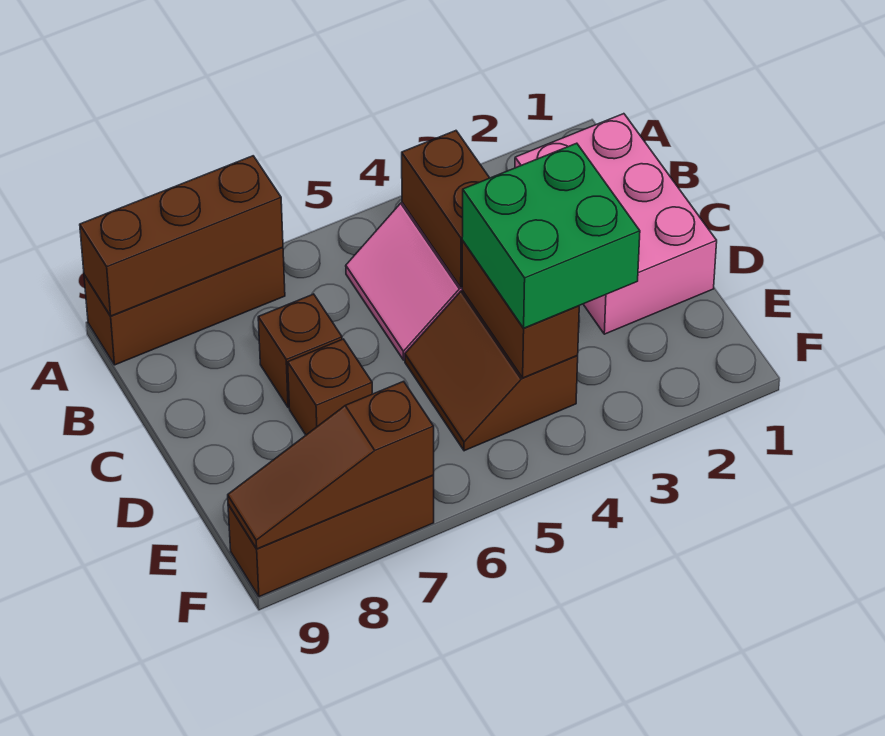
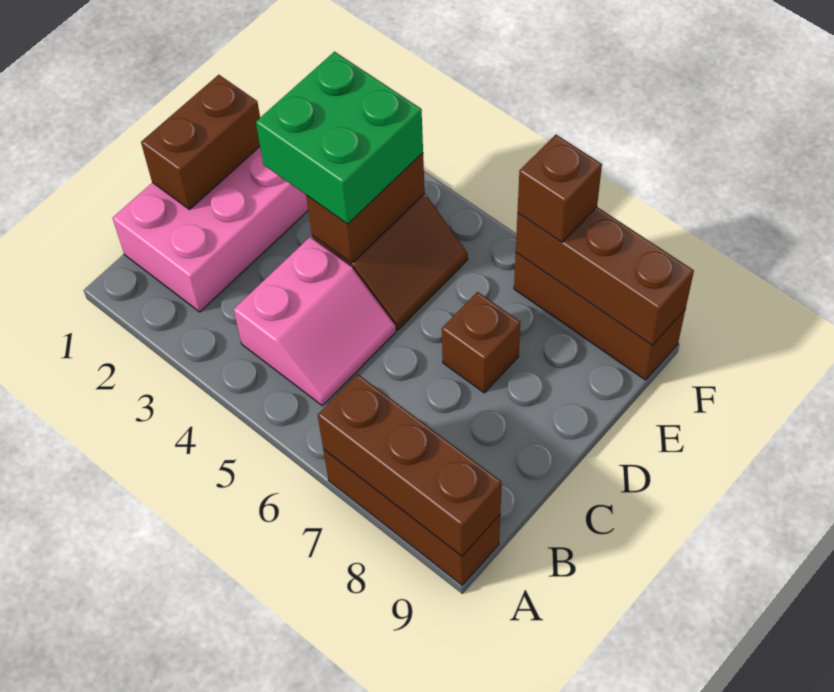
brown 1x2 brick [402,131,489,288] -> brown 1x2 brick moved to [141,75,260,210]
brown 1x1 brick [258,294,342,408] -> brown 1x1 brick moved to [518,135,602,242]
brown 1x3 slope [228,381,434,549] -> brown 1x3 brick [516,207,694,345]

